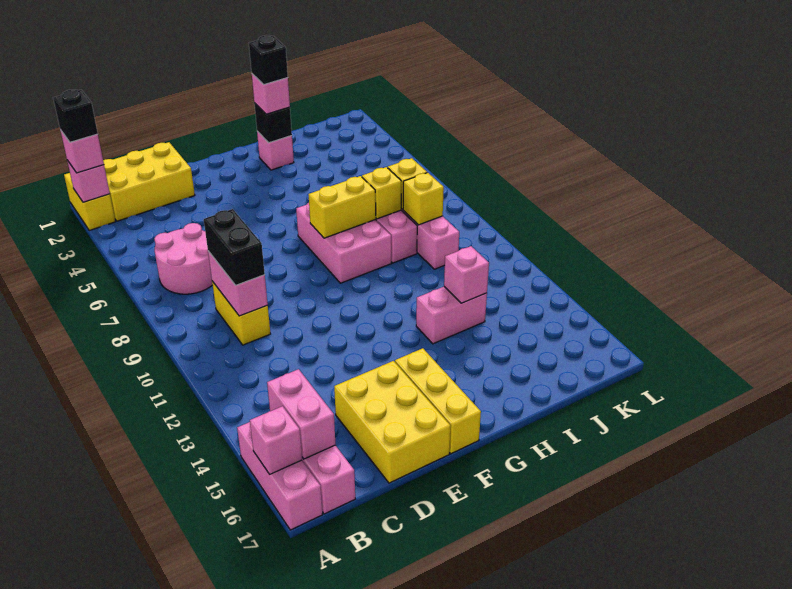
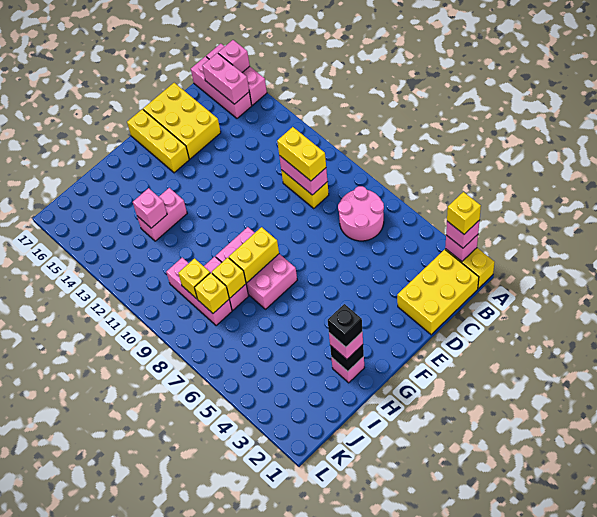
black 1x1 brick [53,90,98,142] -> yellow 1x1 brick [447,192,481,234]
black 1x2 brick [204,209,265,285] -> yellow 1x2 brick [277,127,326,181]

